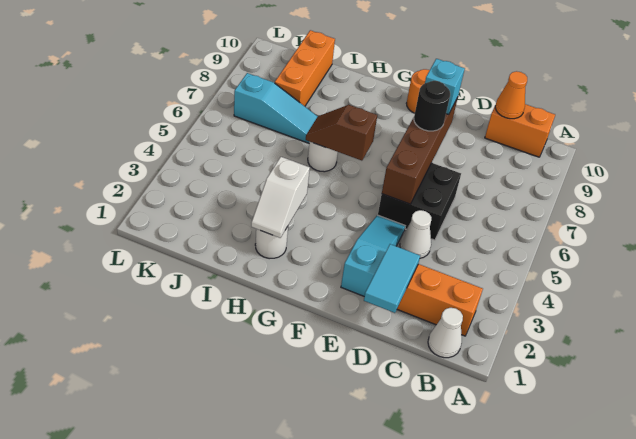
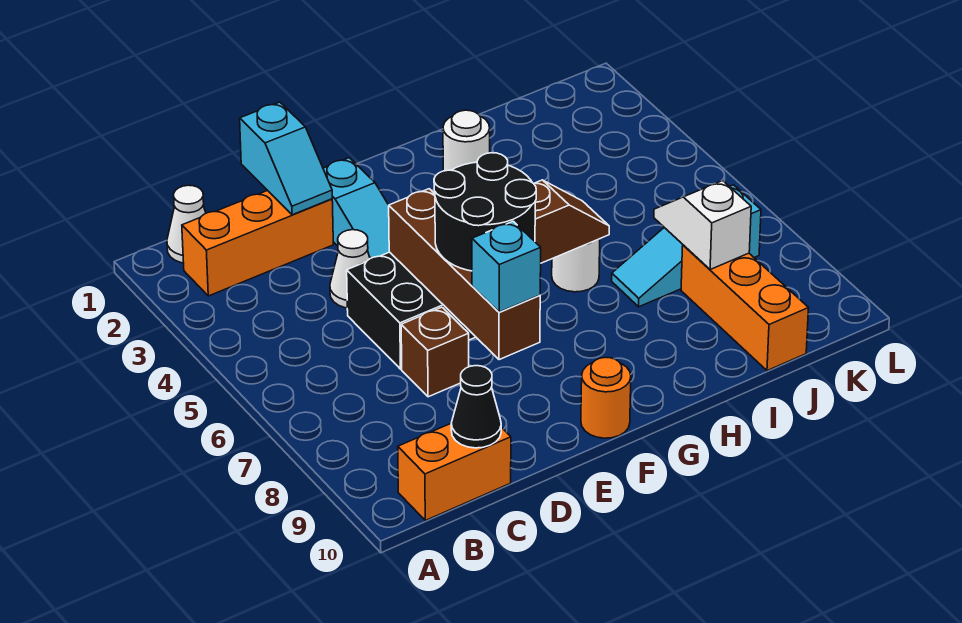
orange 1x1 cone [495,71,527,119] -> black 1x1 cone [451,366,501,448]
cyan 1x2 tile [364,244,420,313] -> cyan 1x2 slope [240,102,332,215]
none -> brown 1x1 brick [401,307,469,397]
black 1x1 round brick [414,81,450,131] -> black 2x2 round brick [434,153,536,271]
white 1x2 slope [251,157,310,238] -> white 1x2 slope moved to [654,181,751,270]

